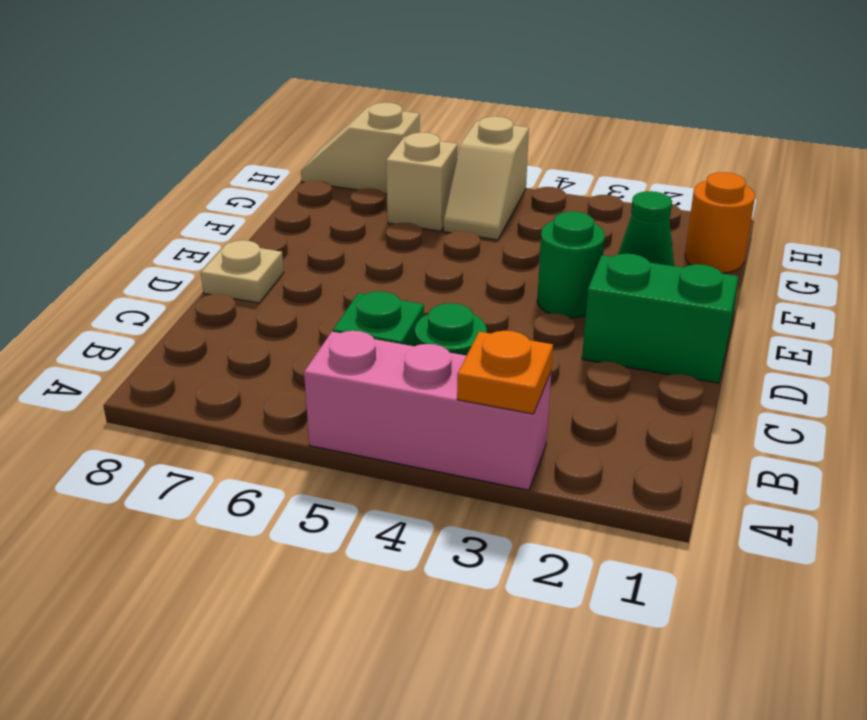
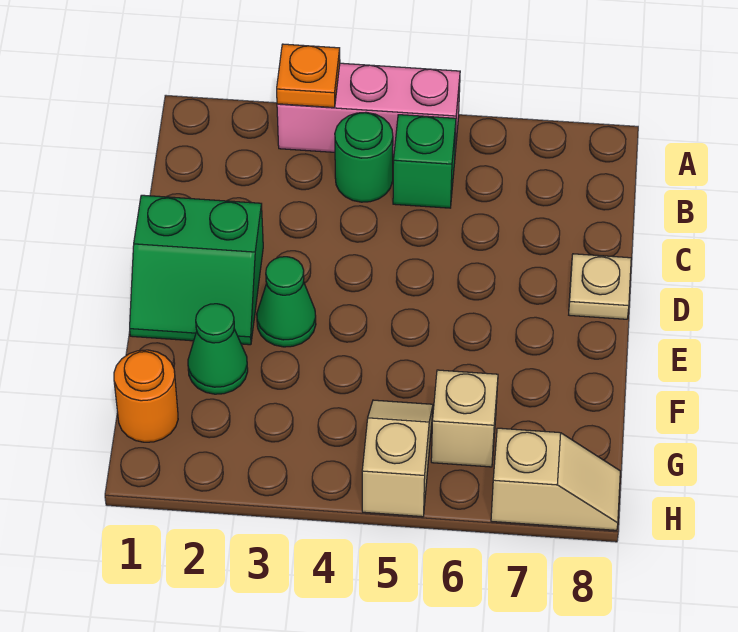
green 1x1 round brick [537,211,605,318] -> green 1x1 cone [257,257,316,347]

